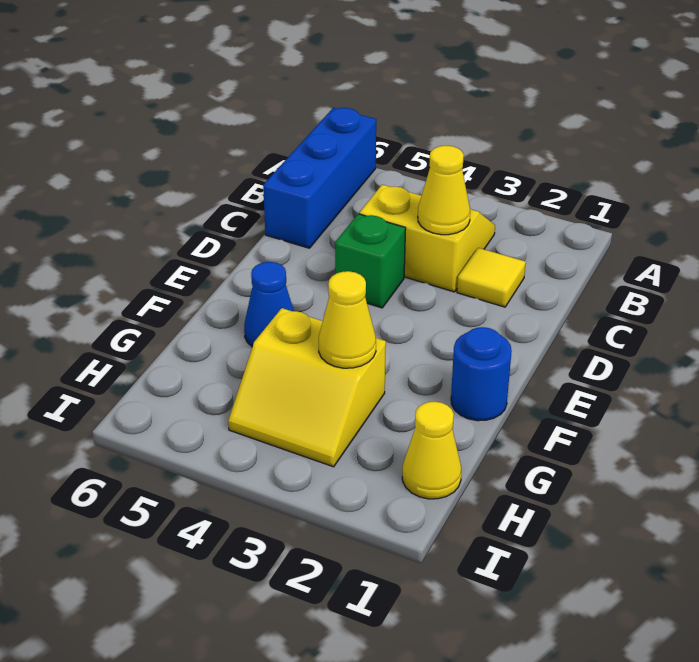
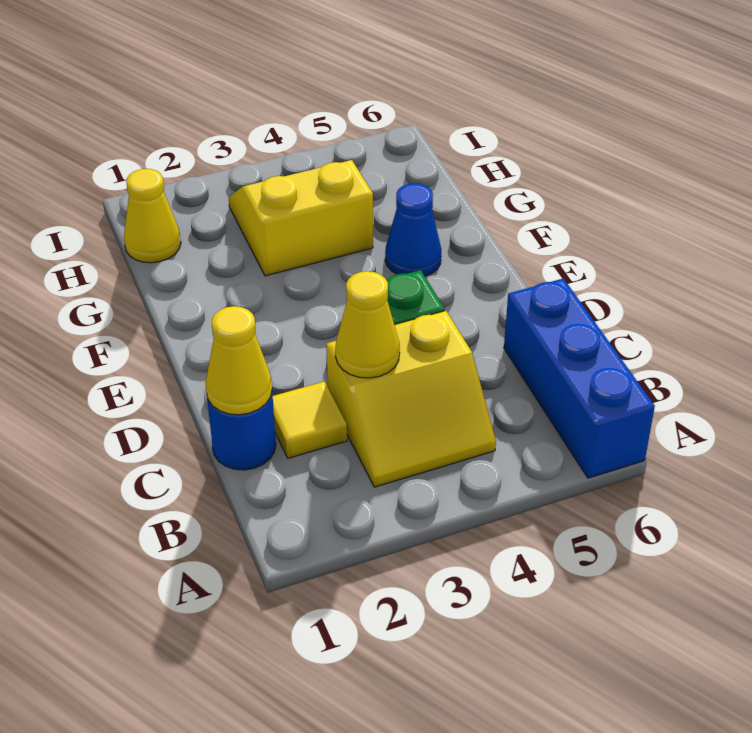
blue 1x1 round brick [451,327,512,421] -> blue 1x1 round brick moved to [207,393,276,470]
yellow 1x1 cone [319,271,376,368] -> yellow 1x1 cone moved to [206,306,272,415]

